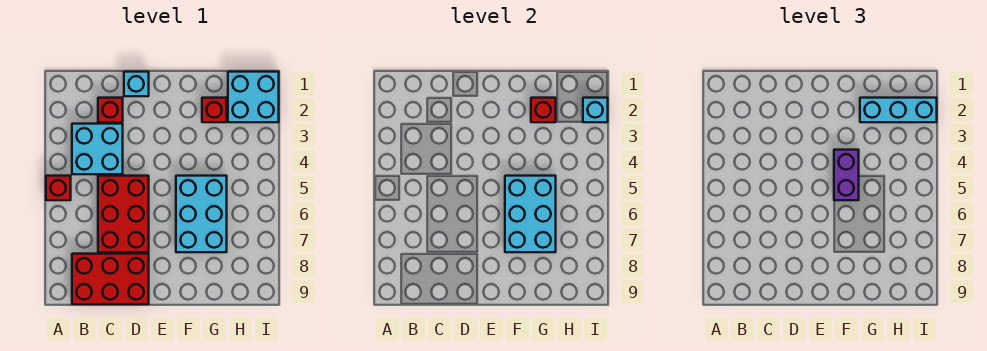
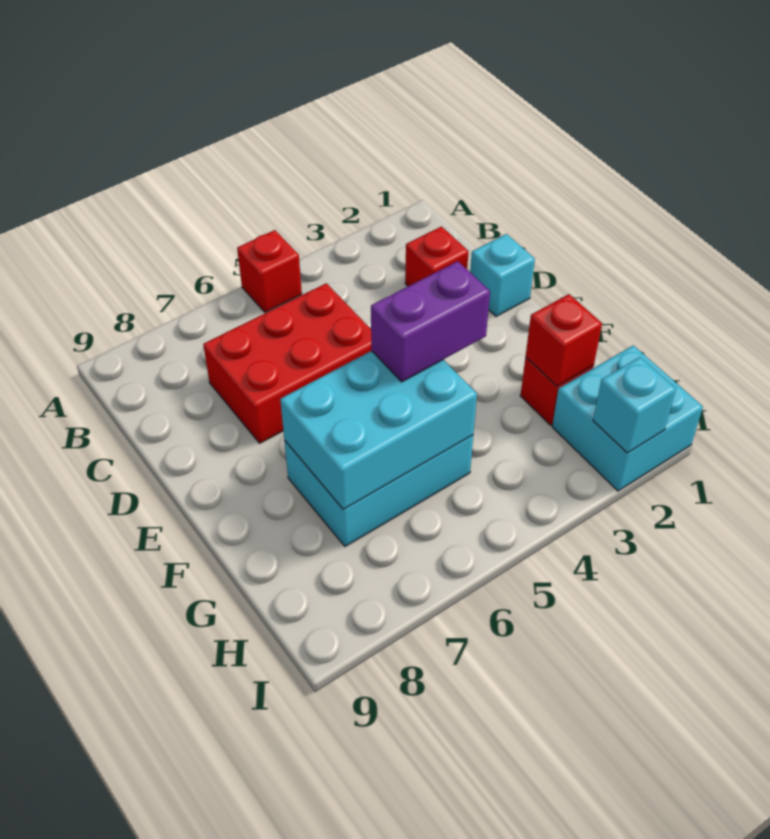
cyan 2x2 brick [72,124,123,174] -> none
red 2x3 brick [72,254,149,304] -> none
cyan 1x3 brick [860,98,937,122] -> none

